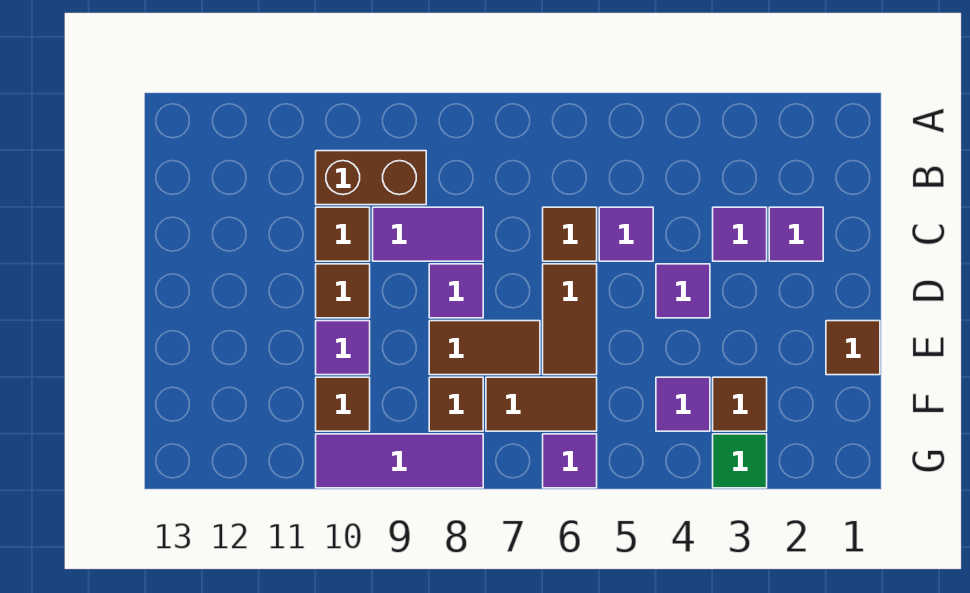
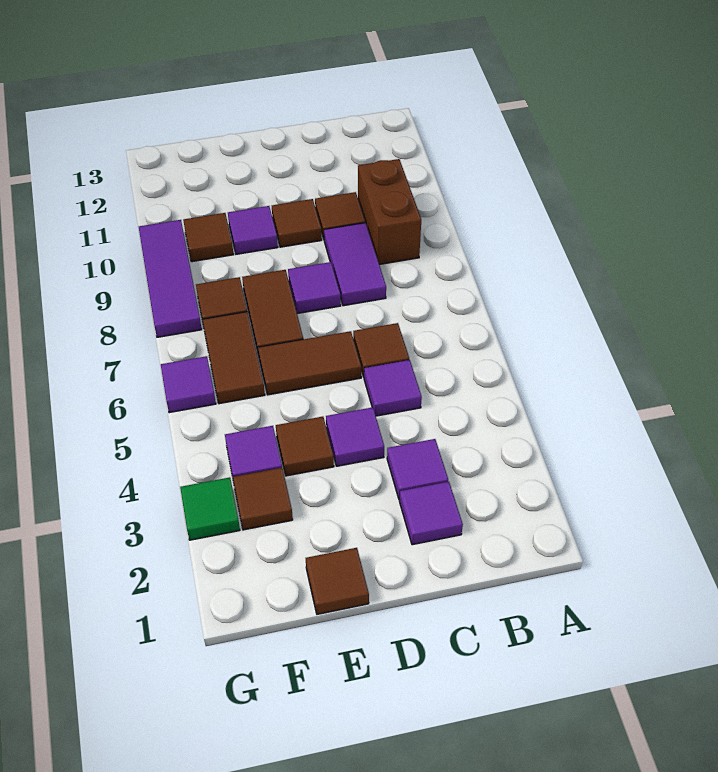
none -> brown 1x1 tile [276,417,334,476]

